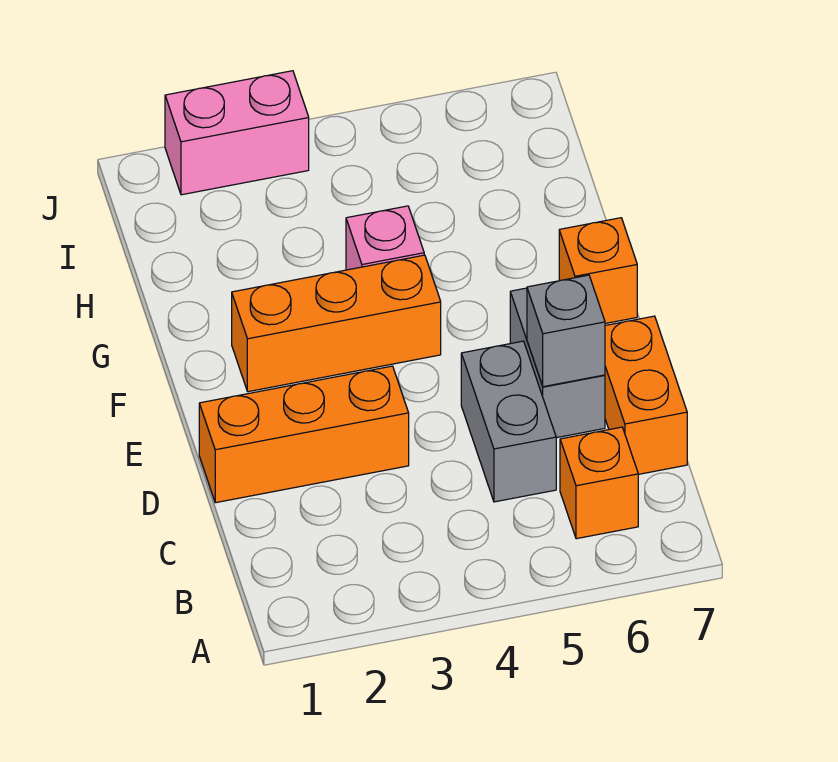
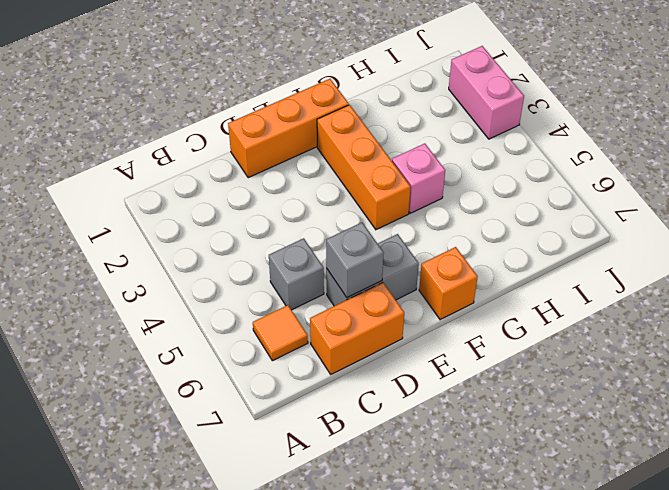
orange 1x1 brick [560,427,638,539] -> orange 1x1 tile [253,305,308,361]
grey 1x2 brick [461,341,556,502] -> grey 1x1 brick [269,238,324,310]
orange 1x3 brick [199,366,409,503] -> orange 1x3 brick turned to [228,79,349,178]

